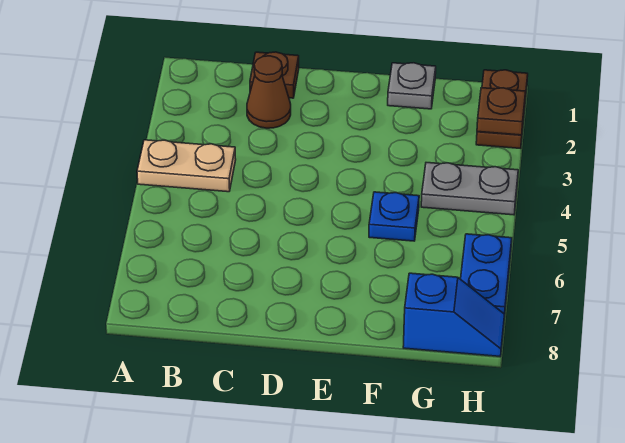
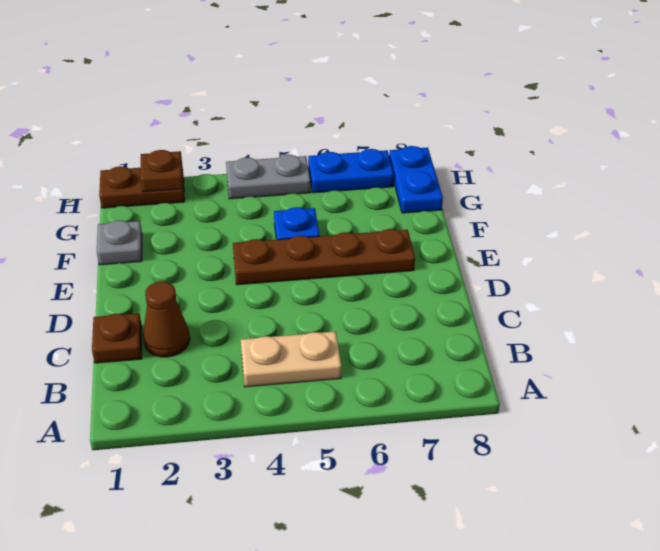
tan 1x2 plate [137,140,236,192] -> tan 1x2 plate turned to [241,331,341,387]
none -> brown 1x4 plate [233,229,415,285]
grey 1x2 plate [421,163,518,215] -> grey 1x2 plate turned to [226,155,311,199]
blue 1x2 slope [403,273,505,356] -> blue 1x2 plate [389,146,443,213]

